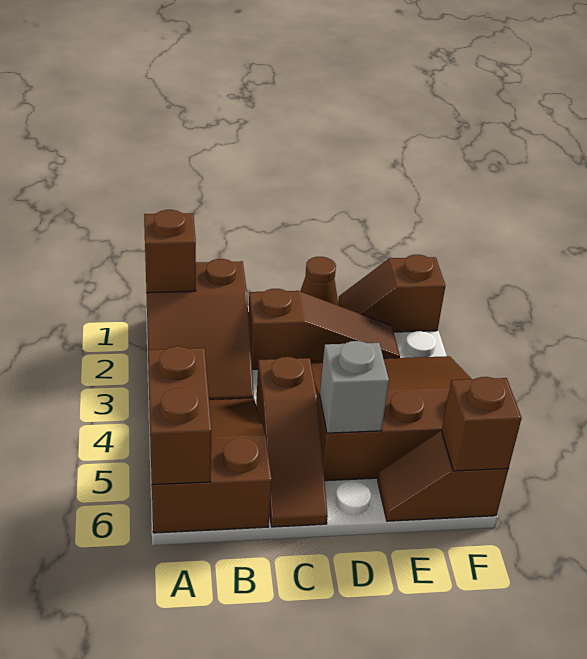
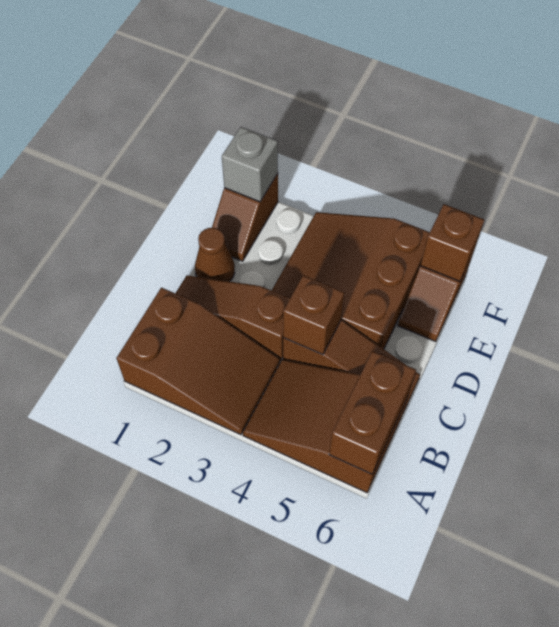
brown 1x1 brick [144,210,196,293] -> brown 1x1 brick moved to [283,275,344,355]
brown 1x2 brick [148,346,211,485] -> brown 1x2 brick turned to [329,351,416,474]
brown 1x3 slope [248,289,400,370] -> brown 1x3 slope turned to [176,276,290,361]
grey 1x1 brick [320,341,389,433] -> grey 1x1 brick moved to [222,127,278,202]

